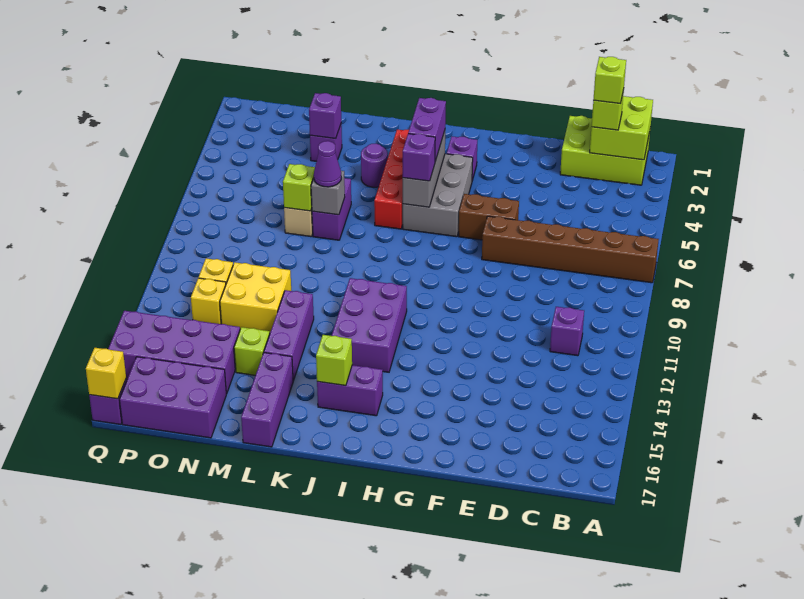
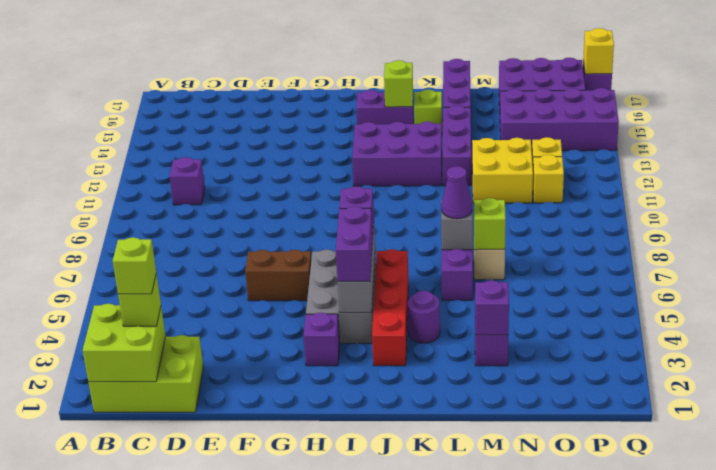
brown 1x6 brick [482,216,659,283] -> none
purple 2x3 brick [332,278,407,372] -> purple 2x3 brick turned to [352,122,442,186]
lime 1x1 brick [234,327,270,375] -> lime 1x1 brick moved to [414,90,442,133]

